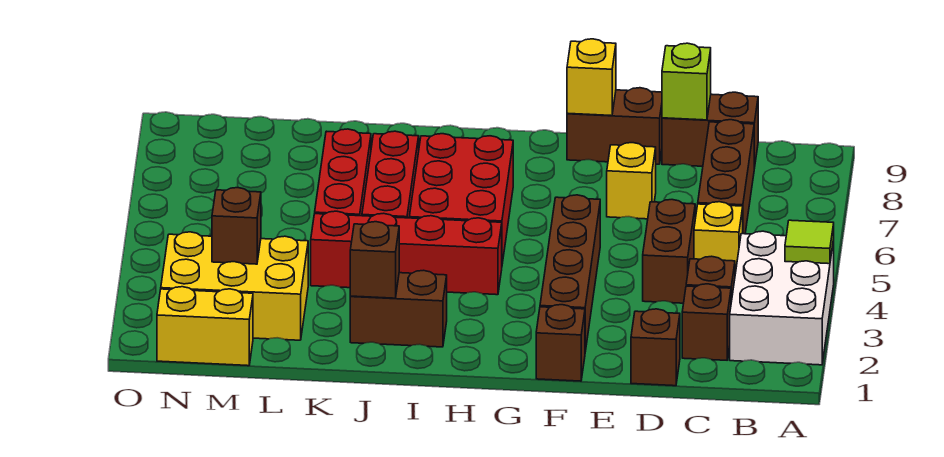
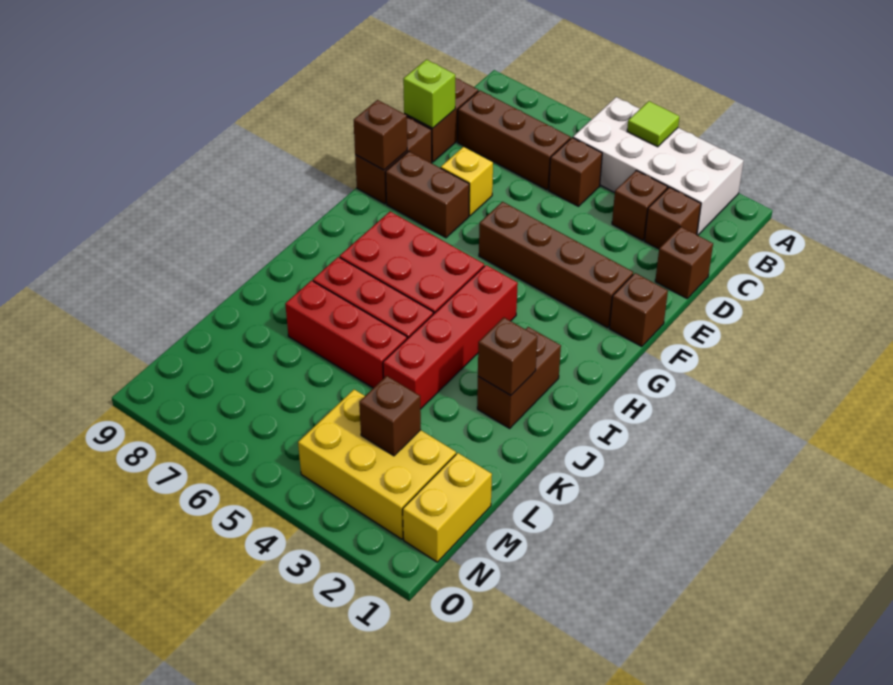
white 2x3 brick [730,231,834,365] -> white 2x4 brick [573,97,744,235]
yellow 1x1 brick [694,202,743,274] -> brown 1x1 brick [549,138,602,206]
brown 1x2 brick [643,200,695,303] -> brown 1x2 brick moved to [385,151,469,238]
yellow 1x1 brick [567,39,616,116] -> brown 1x1 brick [354,100,407,170]
yellow 2x3 brick [161,232,308,340] -> yellow 2x3 brick turned to [298,390,456,539]

